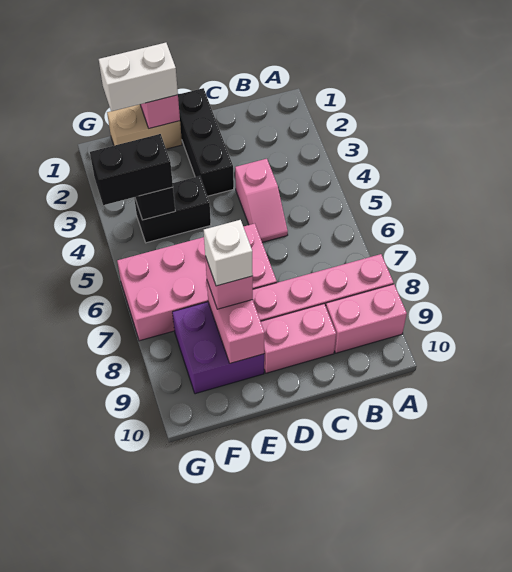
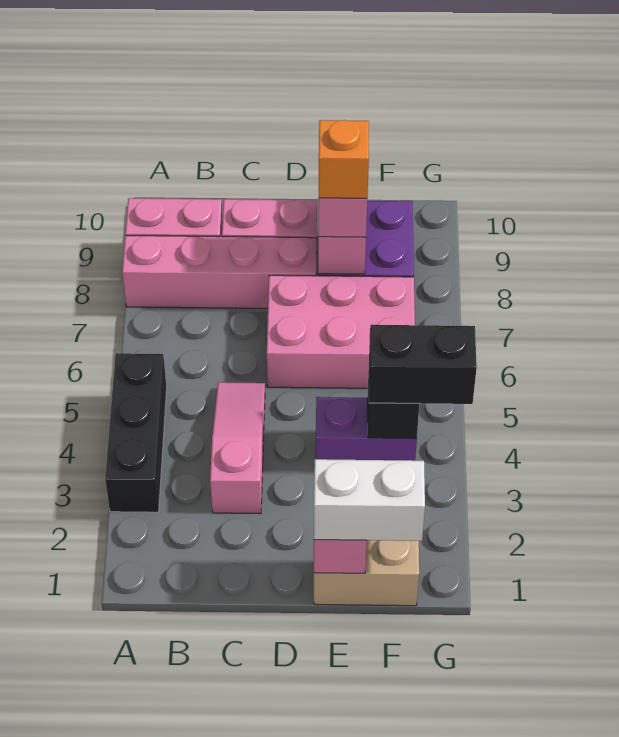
pink 1x2 slope [235,159,288,242] -> pink 1x3 slope [210,382,265,514]
black 1x3 brick [178,88,234,196] -> black 1x3 brick moved to [105,353,167,512]
pink 2x4 brick [117,224,277,341] -> pink 2x3 brick [267,275,415,388]
black 1x2 brick [134,176,211,243] -> purple 1x2 brick [316,397,417,461]
white 1x1 brick [204,220,253,286] -> orange 1x1 brick [319,120,369,198]

